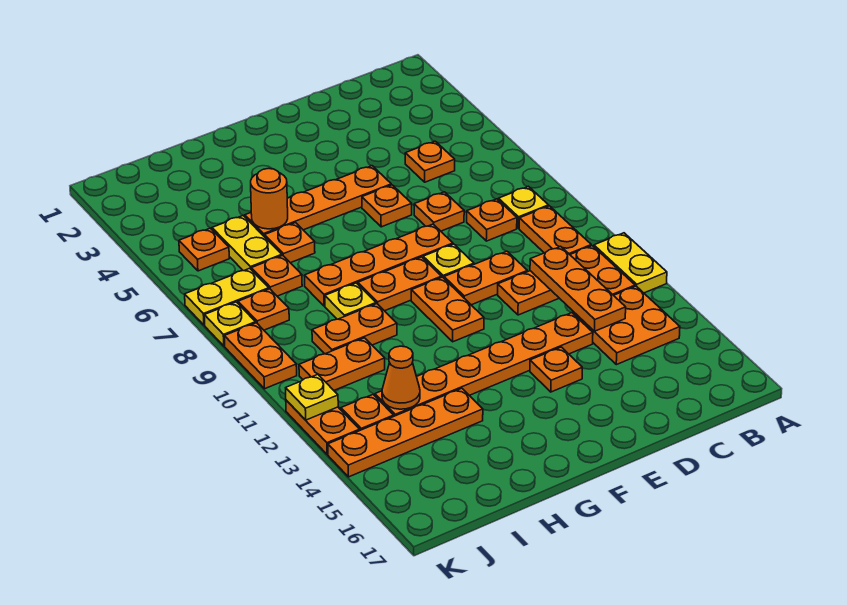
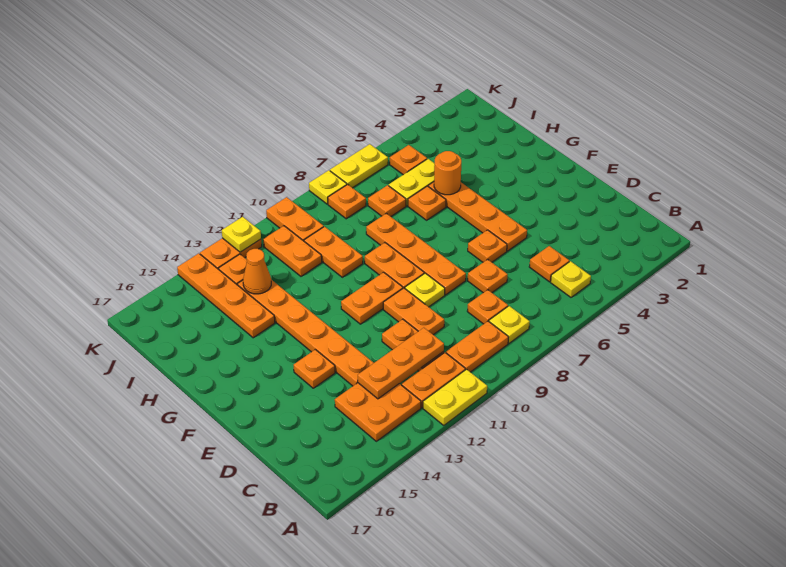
yellow 1x1 plate [325,283,376,319] -> yellow 1x1 plate moved to [551,261,591,297]
yellow 1x2 plate [185,268,269,325] -> yellow 1x2 plate turned to [330,144,388,188]
orange 1x2 plate [224,323,297,389] -> orange 1x2 plate turned to [266,197,324,241]

